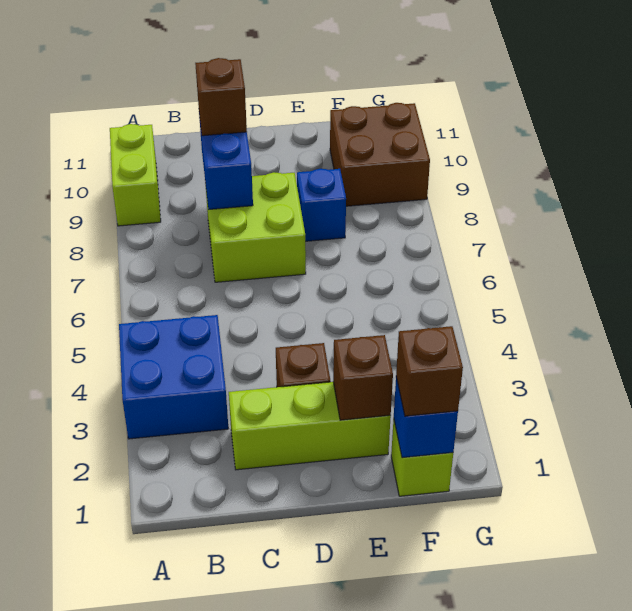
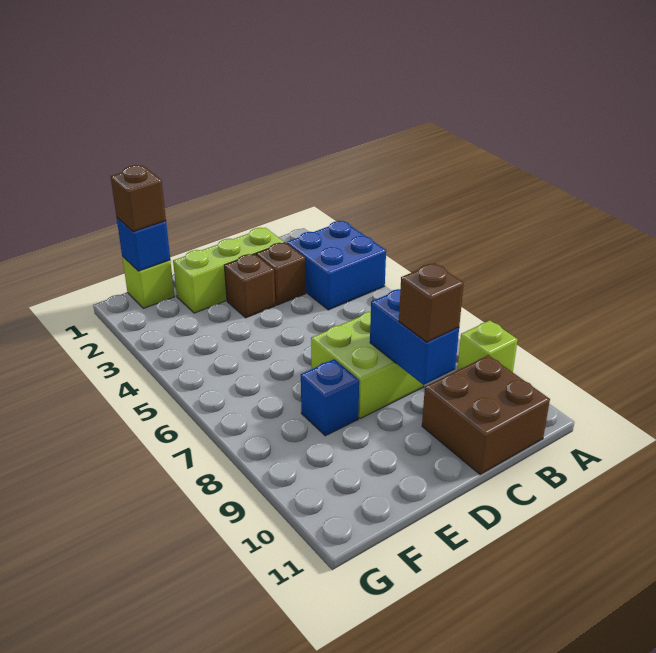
lime 1x2 brick [110,124,161,226] -> lime 1x1 brick [457,320,518,372]
brown 1x1 brick [333,335,393,420] -> brown 1x1 brick moved to [256,243,306,305]
brown 2x2 brick [330,103,430,206] -> brown 2x2 brick moved to [422,355,550,474]

